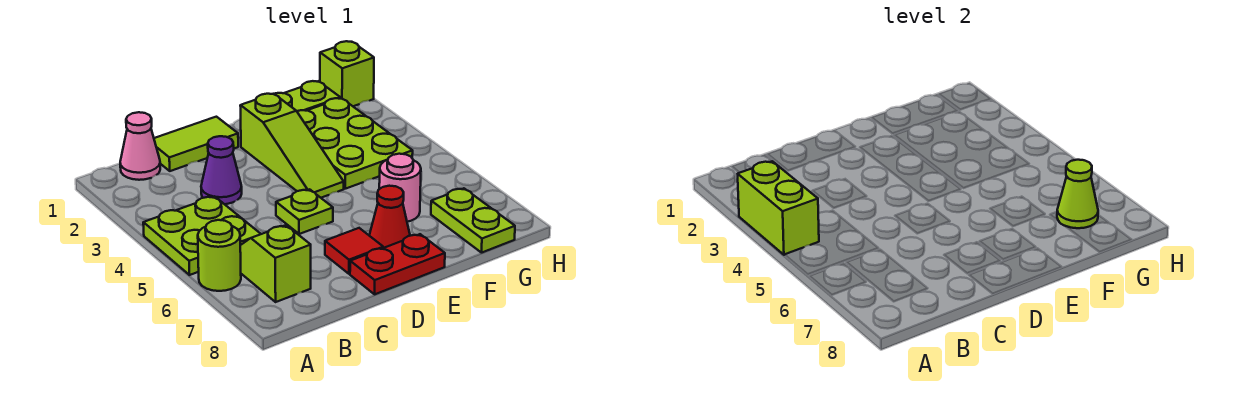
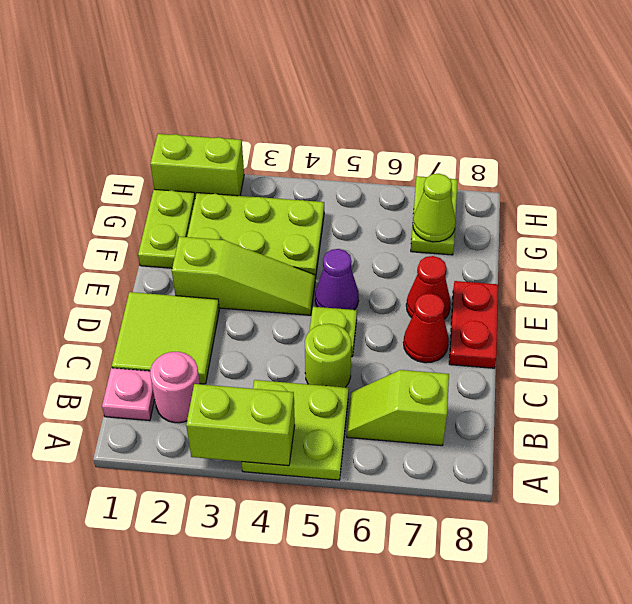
lime 1x1 round brick [198,220,241,291] -> lime 1x1 round brick moved to [305,324,351,387]
pink 1x1 cone [120,112,160,180] -> pink 1x1 plate [102,368,155,421]
lime 1x2 tile [154,117,238,171] -> lime 2x2 tile [112,292,219,384]
purple 1x1 cone [201,136,242,204] -> purple 1x1 cone moved to [315,249,359,310]
red 1x1 tile [325,228,383,274] -> red 1x1 cone [403,293,449,363]
pink 1x1 round brick [379,154,421,222] -> pink 1x1 round brick moved to [150,352,200,423]
lime 1x2 plate [431,188,515,253] -> lime 1x2 plate turned to [411,176,457,255]
lime 1x1 brick [320,41,374,106] -> lime 1x2 brick [150,134,244,197]

